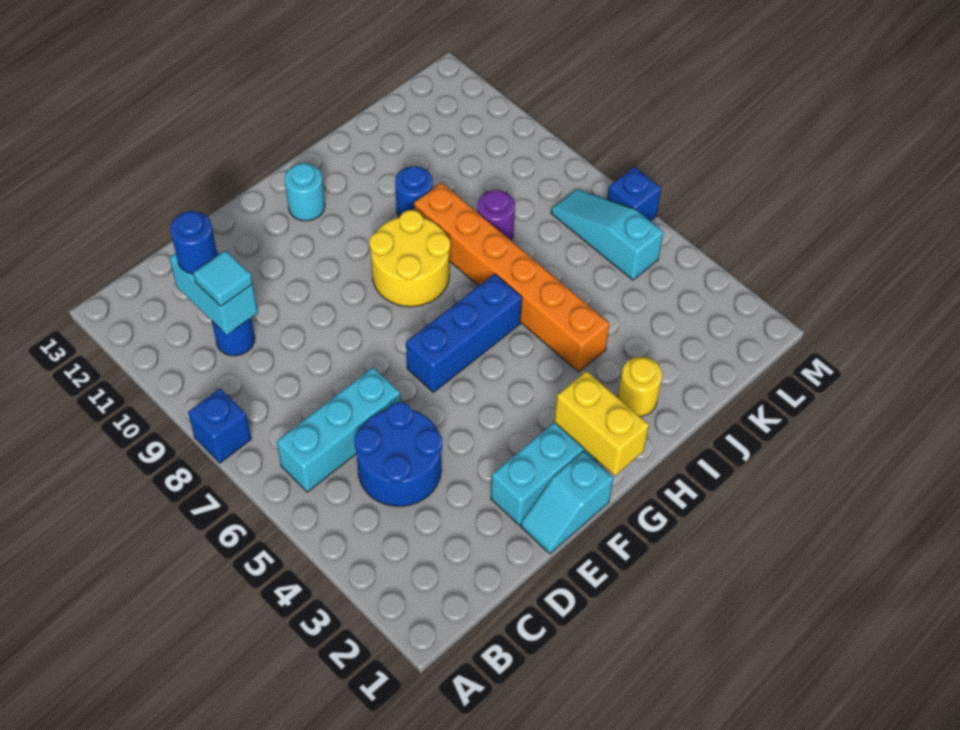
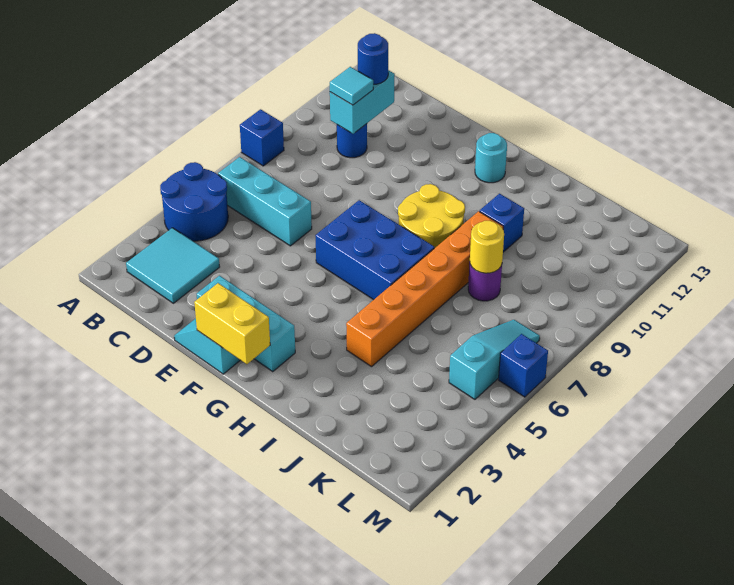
none -> cyan 2x2 tile [126,228,220,303]
blue 2x2 round brick [354,402,442,506] -> blue 2x2 round brick moved to [160,162,228,241]
blue 1x3 brick [406,274,522,392] -> blue 2x3 brick [315,200,434,300]
yellow 1x2 brick [554,371,649,476] -> yellow 1x2 brick turned to [194,283,270,364]
yellow 1x1 round brick [618,357,662,416] -> yellow 1x1 round brick moved to [470,221,504,273]
blue 1x1 round brick [395,166,433,217] -> blue 1x1 brick [480,194,524,252]

